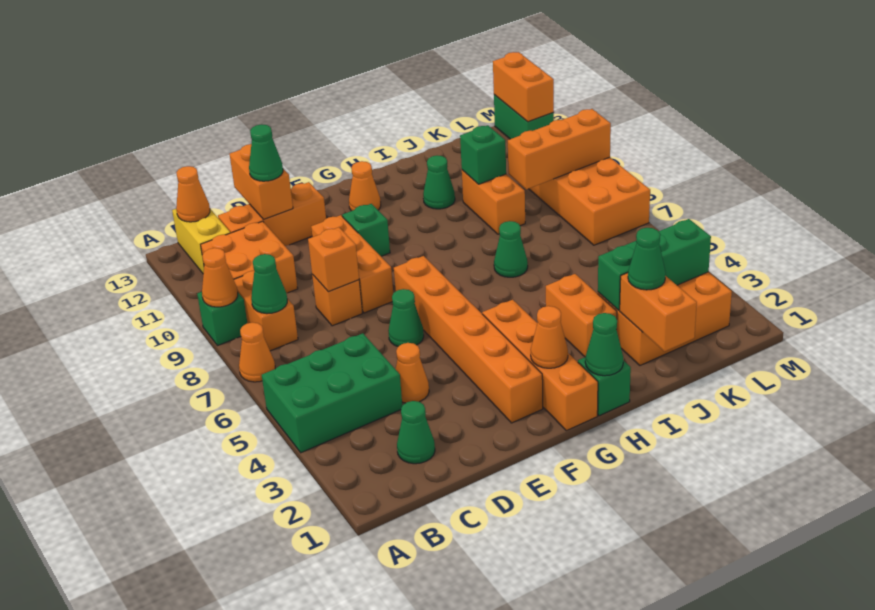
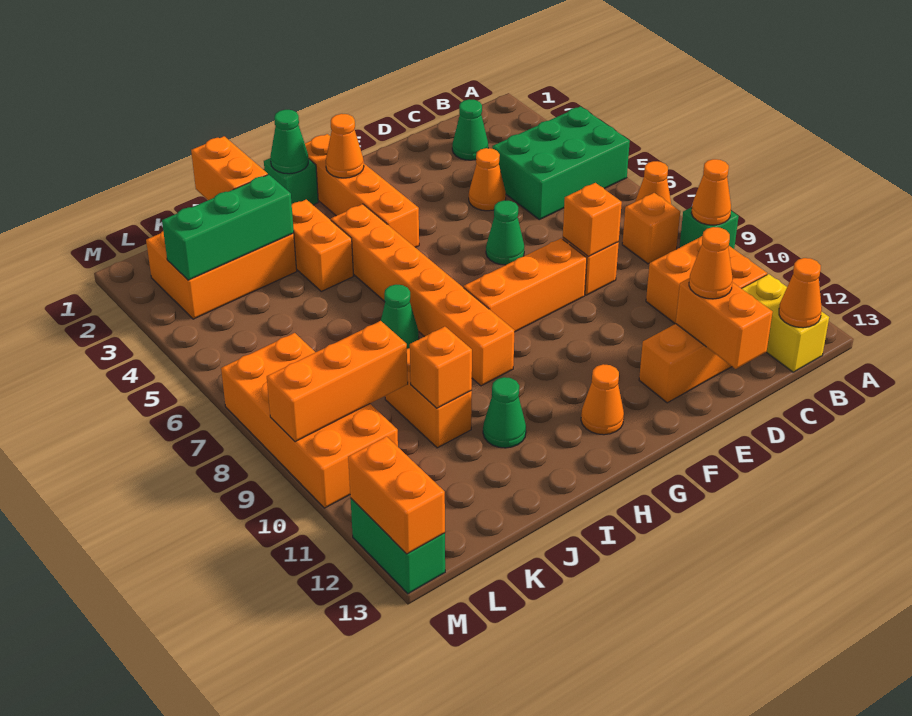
orange 1x2 brick [234,271,298,351] -> orange 1x1 brick [622,193,680,264]
green 1x1 cone [251,254,287,314] -> none
green 1x1 cone [249,124,283,181] -> orange 1x1 cone [689,227,733,299]
orange 1x3 brick [311,215,393,313] -> orange 1x3 brick turned to [464,238,587,332]
orange 1x6 brick [394,256,543,423] -> orange 1x6 brick moved to [331,204,514,386]
green 1x1 brick [342,204,390,256] -> none
green 1x1 cone [628,228,666,290] -> none
green 1x1 brick [460,125,506,184] -> orange 1x1 brick [410,327,472,408]

